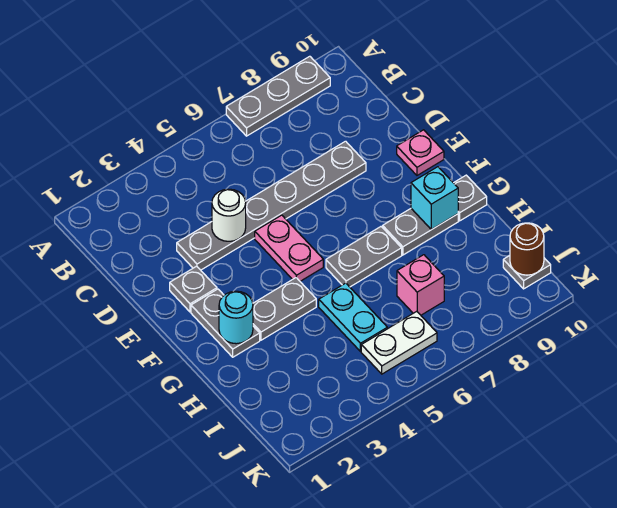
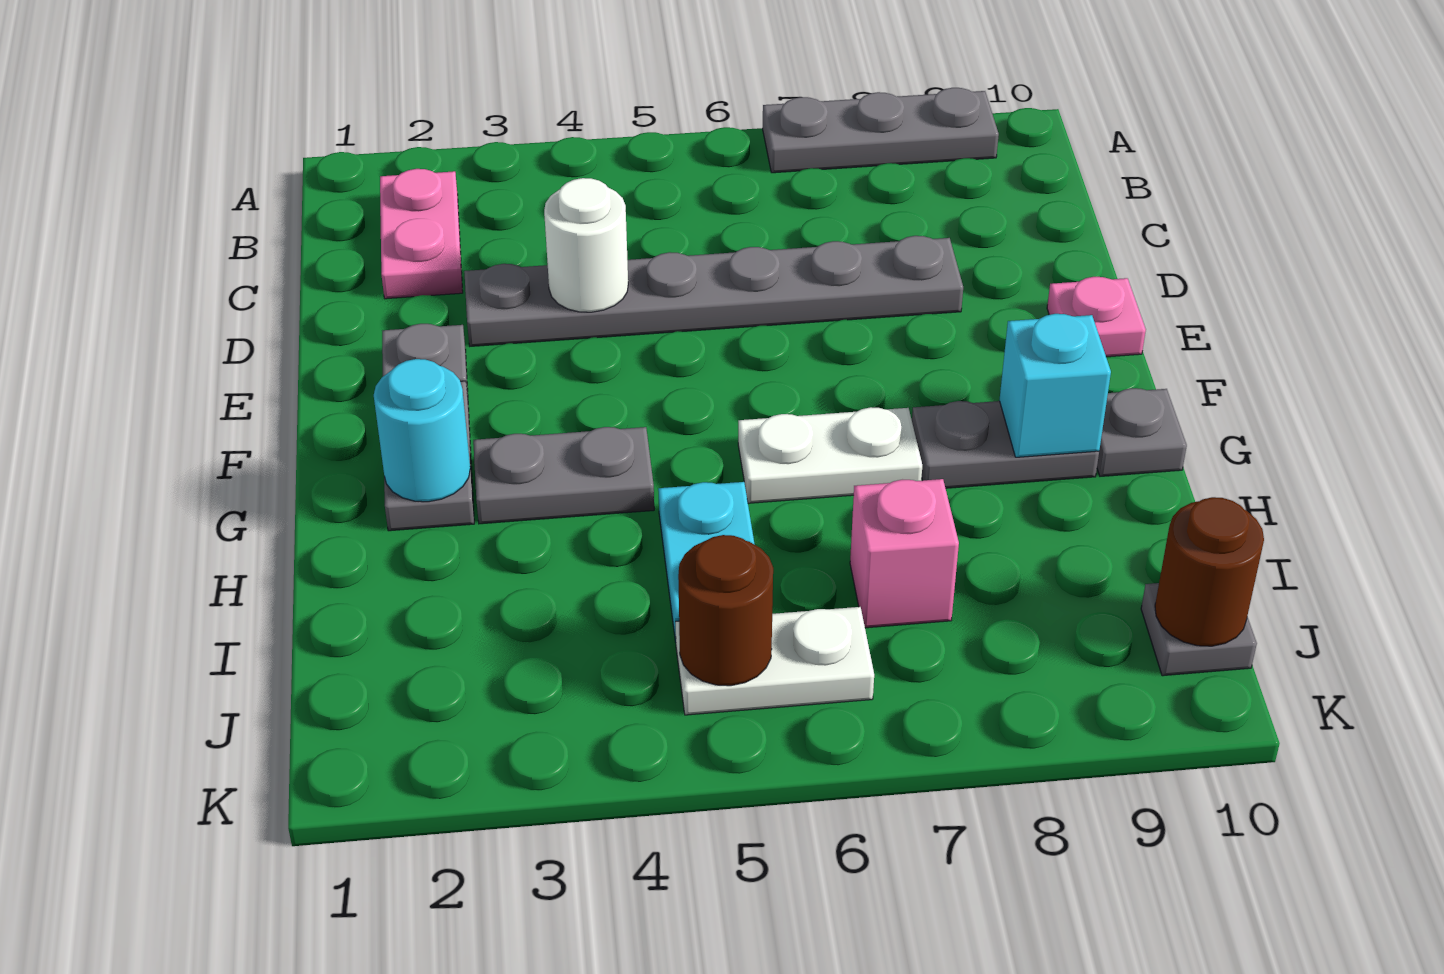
pink 1x2 plate [255,215,323,281] -> pink 1x2 plate moved to [380,169,463,299]
grey 1x2 plate [326,227,402,287] -> white 1x2 plate [738,407,922,503]
none -> brown 1x1 round brick [678,535,773,686]

